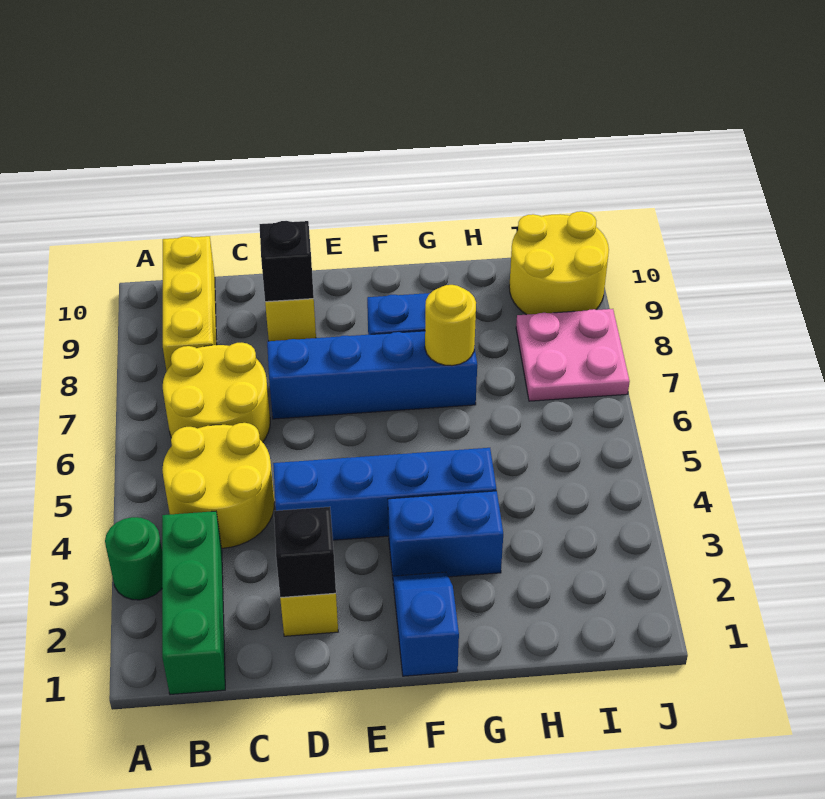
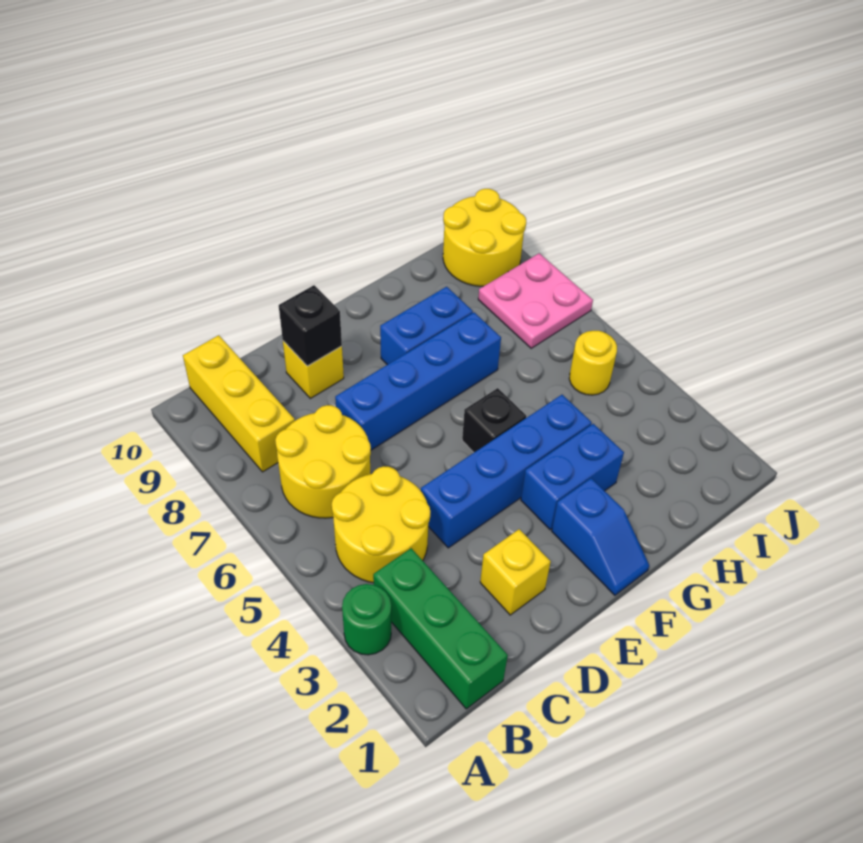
black 1x1 brick [274,507,336,598] -> black 1x1 brick moved to [462,388,526,452]
blue 1x2 slope [393,572,459,676] -> blue 1x2 slope turned to [552,478,649,595]
yellow 1x1 round brick [425,285,476,366] -> yellow 1x1 round brick moved to [569,331,617,395]

